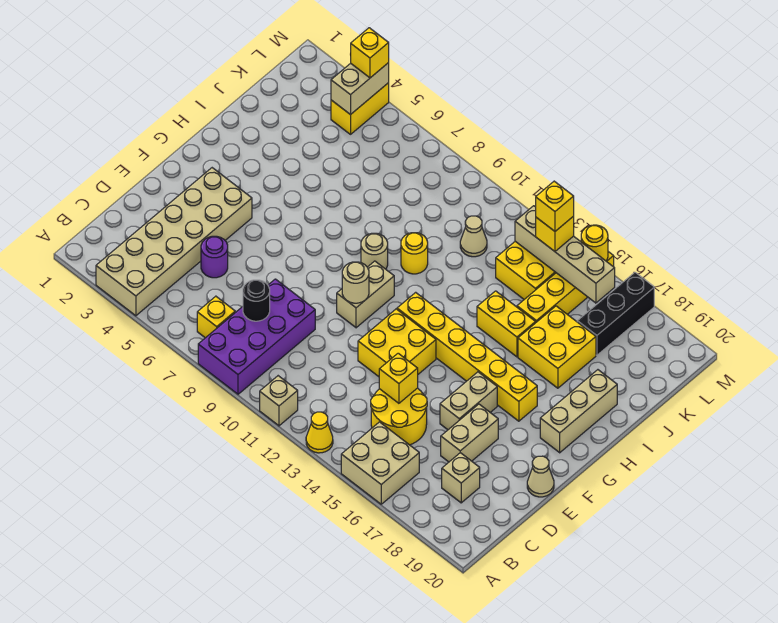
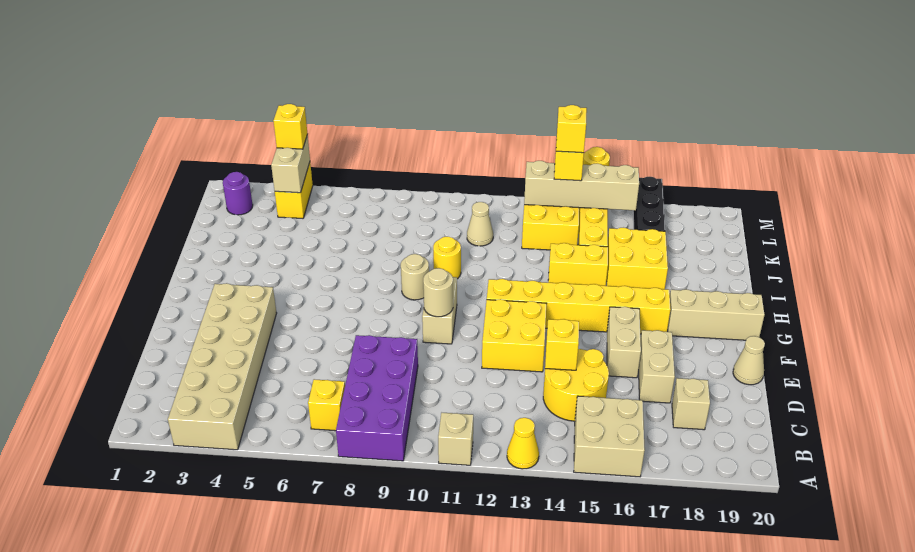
black 1x1 round brick [243,280,270,321] -> none
purple 1x1 round brick [201,236,228,278] -> purple 1x1 round brick moved to [223,172,253,215]
tan 1x3 brick [540,370,617,453] -> tan 1x3 brick turned to [667,289,765,340]

